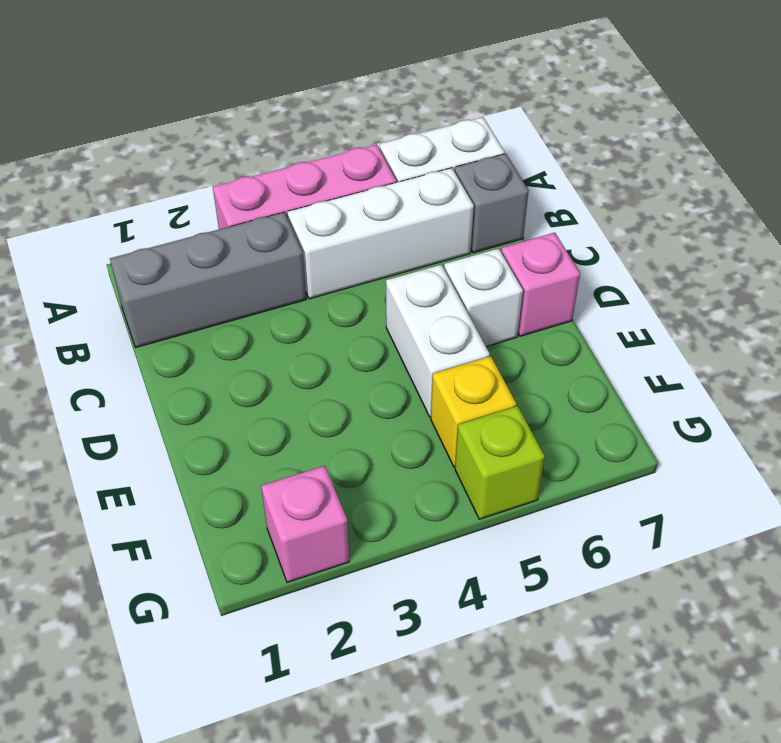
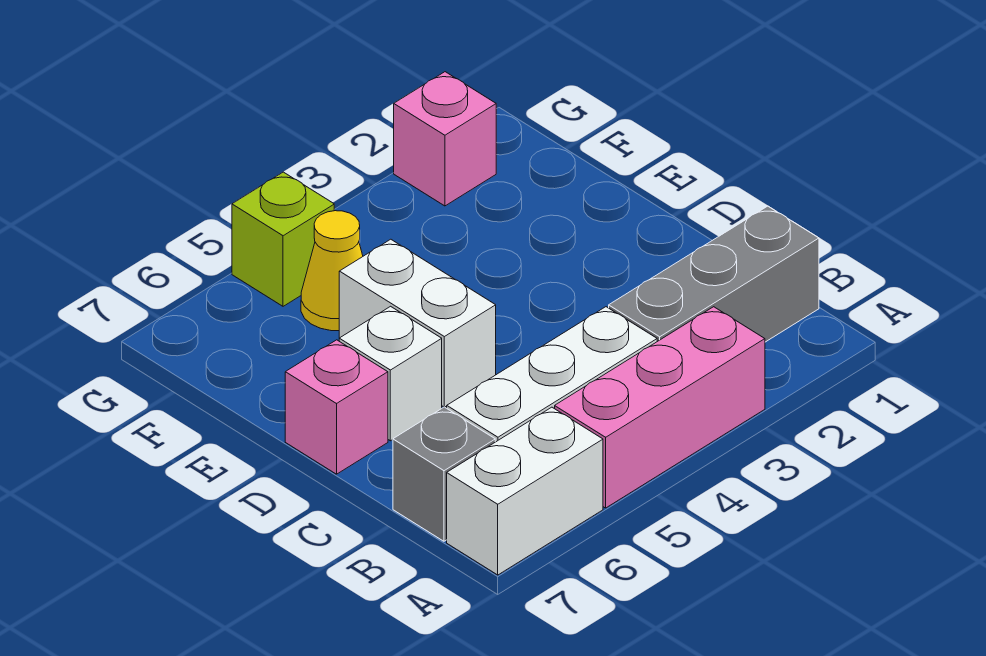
yellow 1x1 brick [431,356,516,467] -> yellow 1x1 cone [301,211,363,331]

